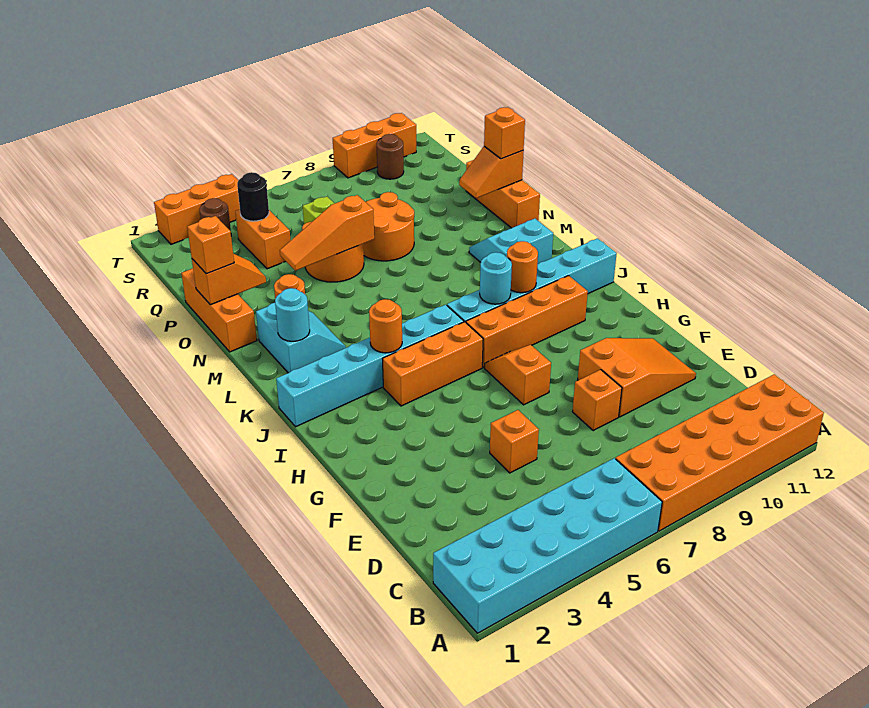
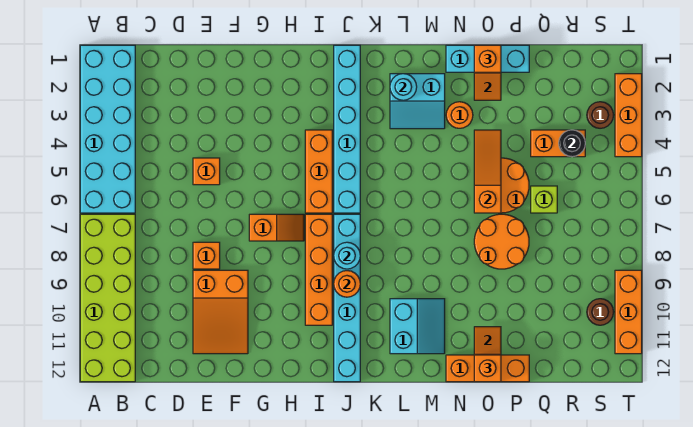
orange 2x6 brick [616,374,824,531] -> lime 2x6 brick [80,214,135,382]
orange 1x1 round brick [369,299,402,353] -> none
orange 1x3 brick [181,268,257,352] -> cyan 1x3 brick [446,45,529,72]

